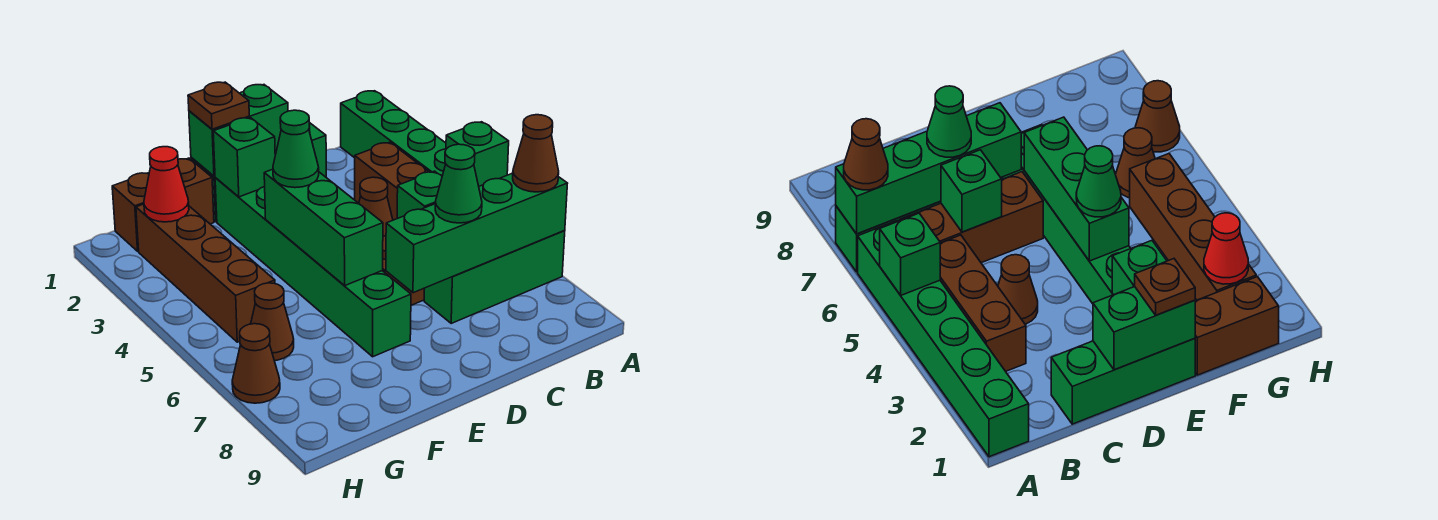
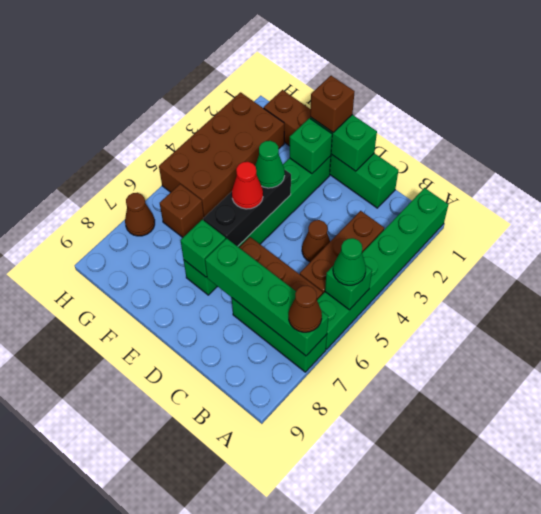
green 1x1 brick [397,171,442,218] -> green 1x1 brick moved to [180,220,226,277]
green 1x1 cone [435,144,482,223] -> green 1x1 cone moved to [333,238,366,285]
brown 1x1 plate [188,82,249,129] -> brown 1x1 brick [310,76,355,132]
green 1x3 brick [264,169,383,285] -> black 1x3 brick [203,169,291,246]
brown 1x4 brick [136,204,275,342] -> brown 2x4 brick [159,92,284,217]
red 1x1 cone [144,147,189,222] -> red 1x1 cone moved to [232,162,263,209]
brown 1x1 cone [251,283,294,361] -> brown 1x1 brick [160,184,204,237]

